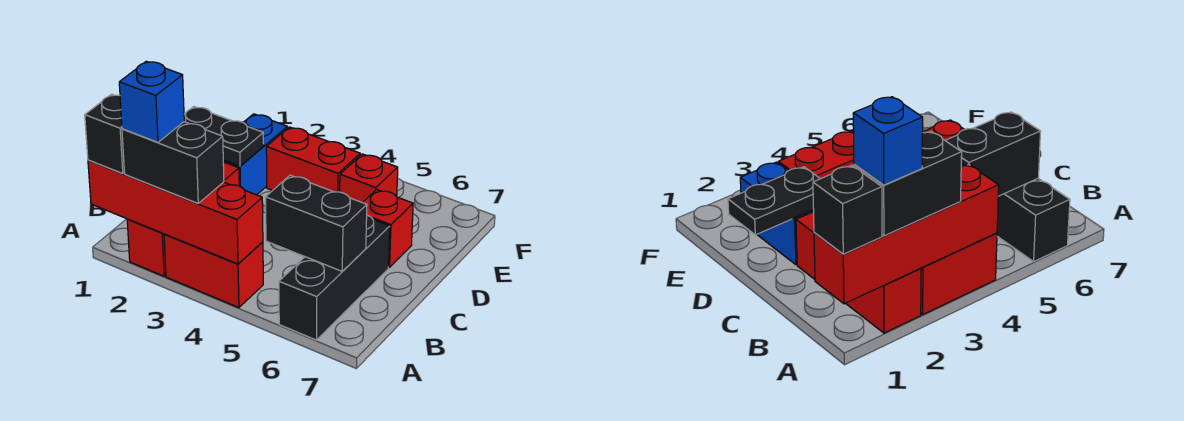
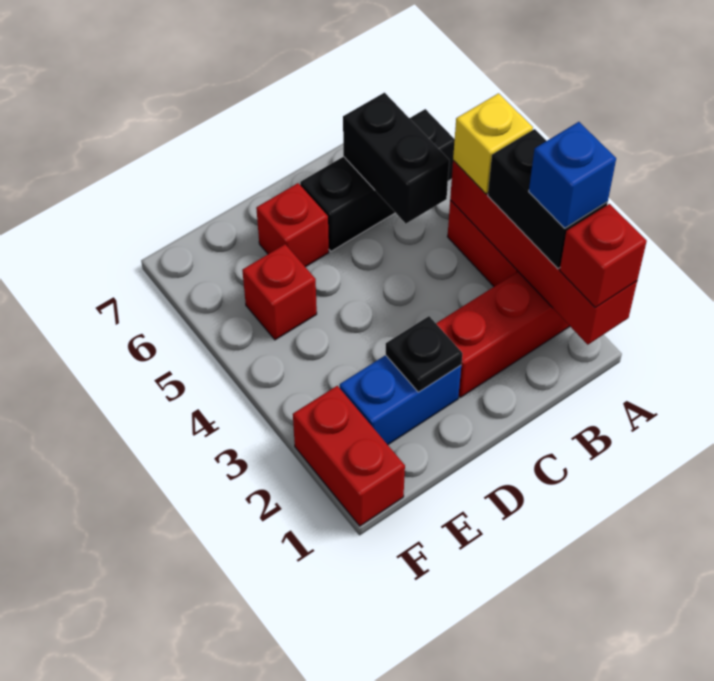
black 1x1 brick [85,94,124,173] -> red 1x1 brick [560,204,647,308]
none -> yellow 1x1 brick [453,93,533,194]
black 1x2 plate [184,107,264,166] -> black 1x1 plate [386,316,463,392]
red 1x2 brick [266,127,360,192] -> red 1x2 brick moved to [293,386,405,526]

